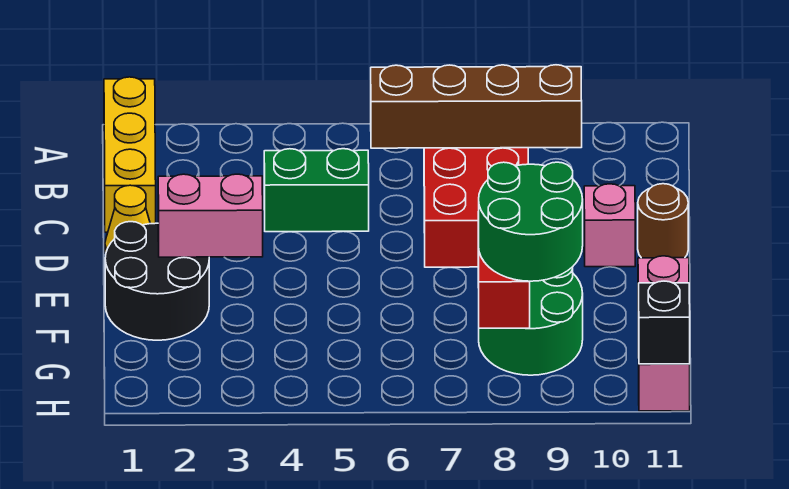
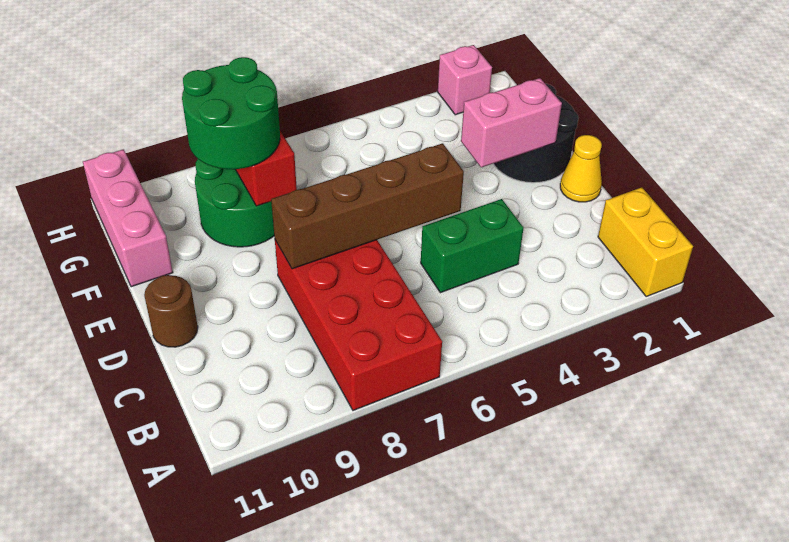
yellow 1x3 brick [104,77,156,232] -> yellow 1x2 brick [598,187,693,296]
brown 1x4 brick [371,65,582,148] -> brown 1x4 brick moved to [271,143,464,269]
pink 1x1 brick [584,184,635,267] -> pink 1x1 brick moved to [438,45,492,115]
black 1x1 brick [639,281,690,364] -> none

